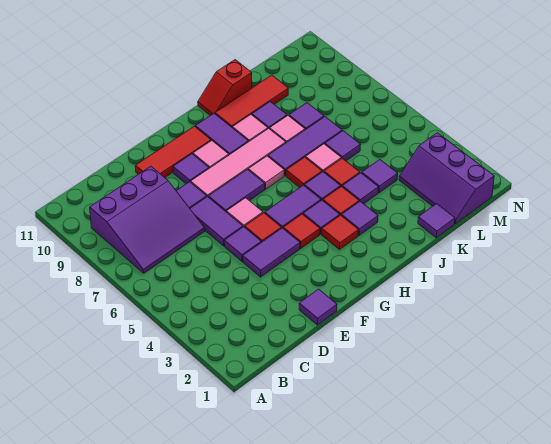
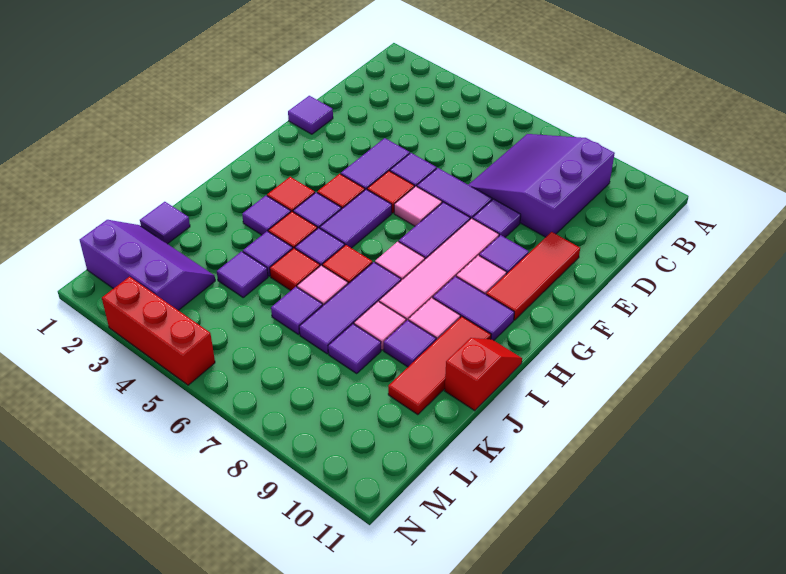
none -> red 1x3 brick [102,277,215,385]

